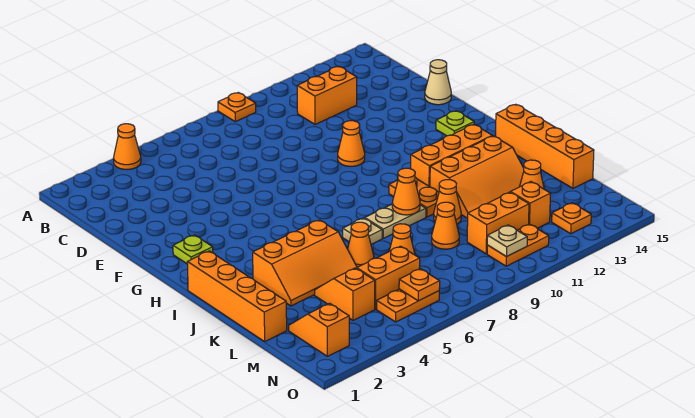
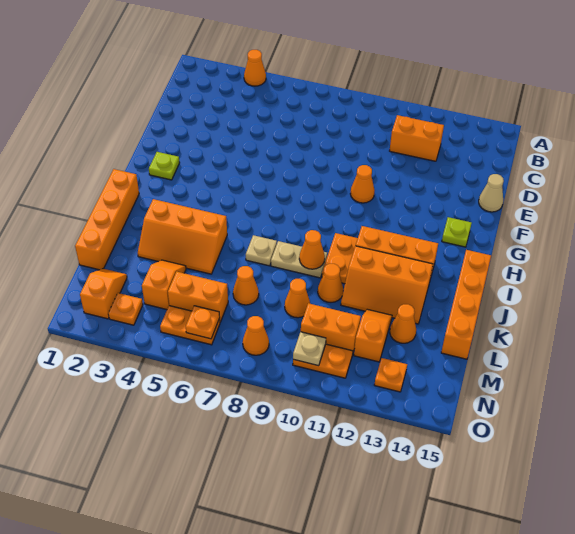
orange 1x1 plate [218,93,256,122] -> orange 1x1 plate moved to [108,293,143,325]
orange 1x1 cone [348,222,374,267] -> orange 1x1 cone moved to [243,316,269,355]

